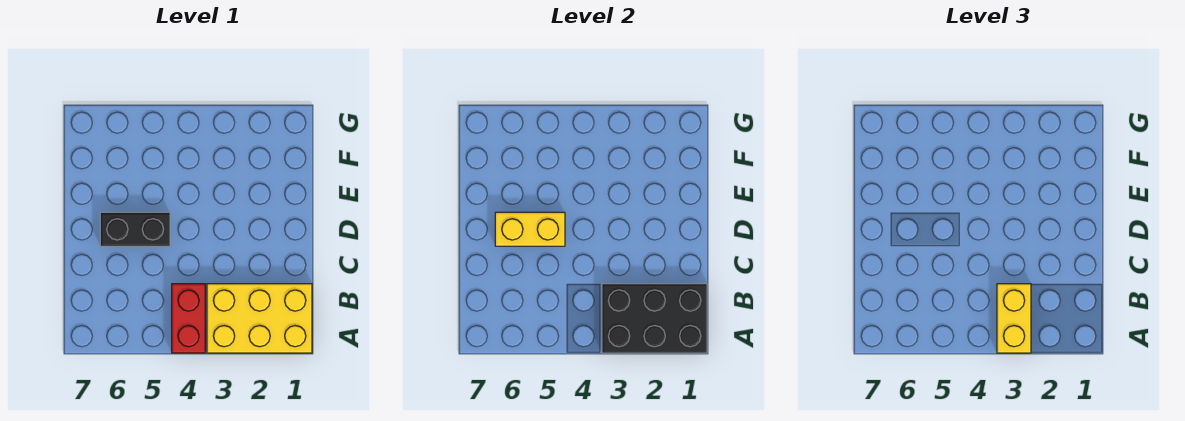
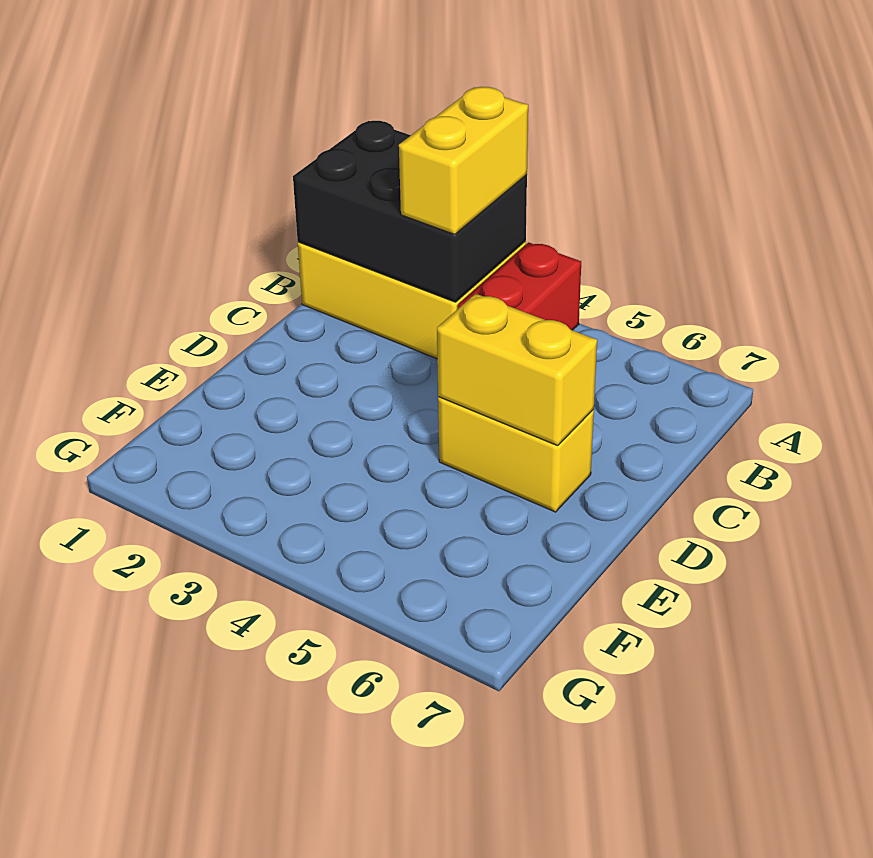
black 1x2 brick [100,212,170,246] -> yellow 1x2 brick [438,397,594,512]

